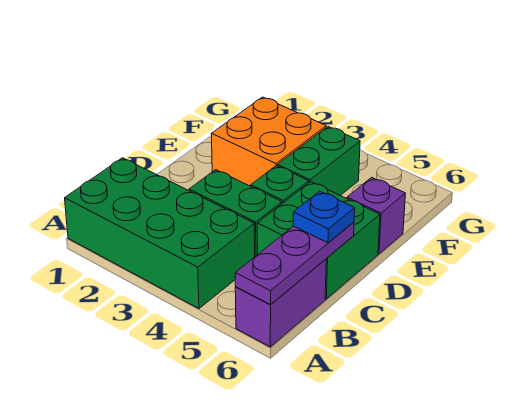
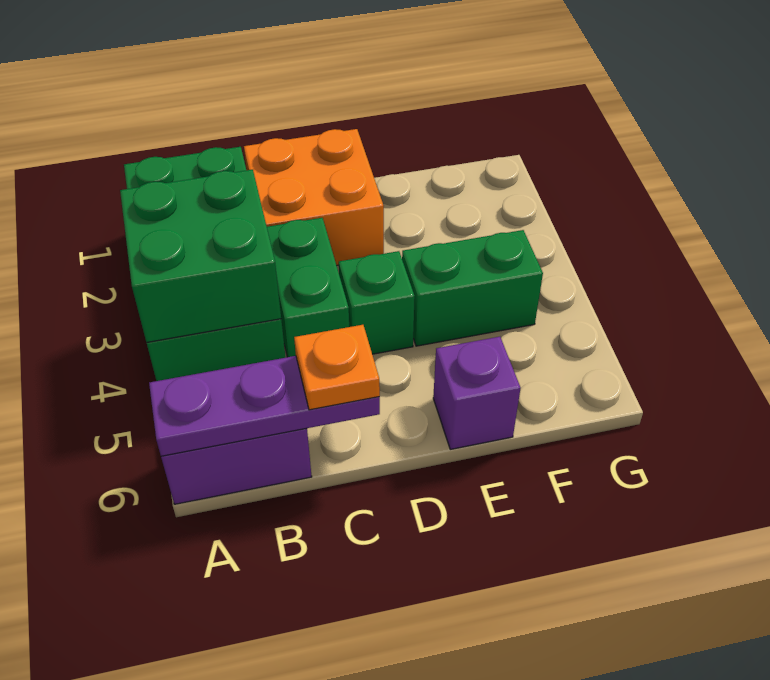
green 2x2 brick [257,182,380,299] -> green 2x2 brick moved to [120,170,281,343]
blue 1x1 plate [293,191,355,243] -> orange 1x1 plate [294,325,380,410]
orange 2x2 brick [211,97,326,186] -> orange 2x2 brick moved to [244,129,384,265]

